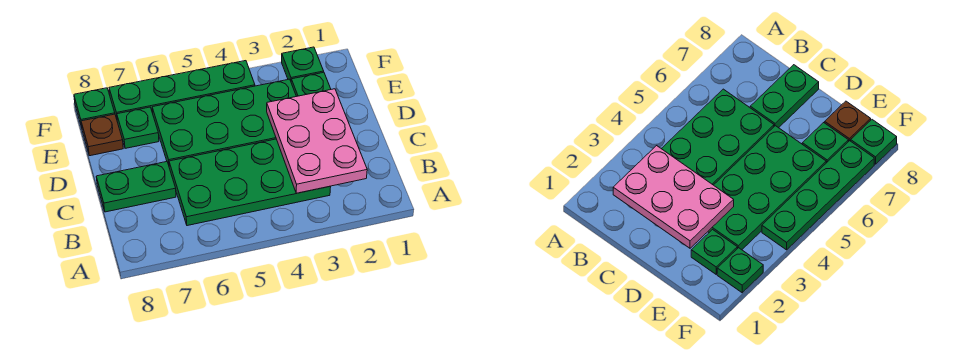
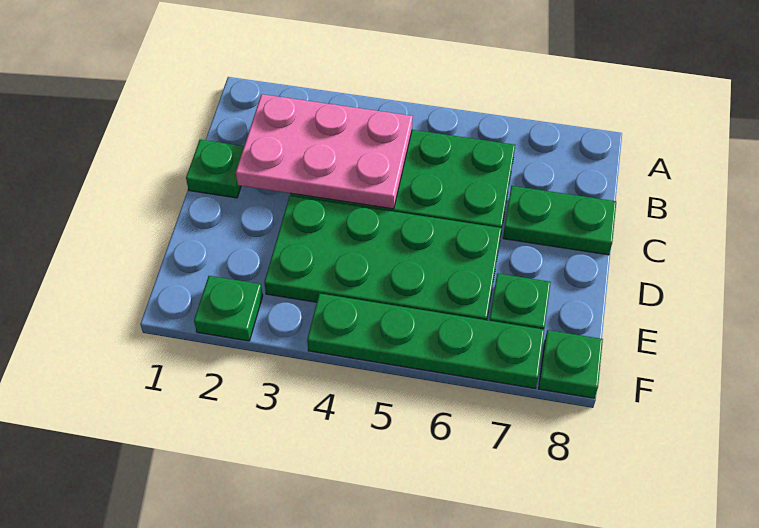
pink 2x3 plate [267,89,367,193] -> pink 2x3 plate turned to [236,94,413,209]
green 1x1 plate [291,72,331,96] -> green 1x1 plate moved to [186,140,244,198]
brown 1x1 plate [81,114,123,156] -> none

